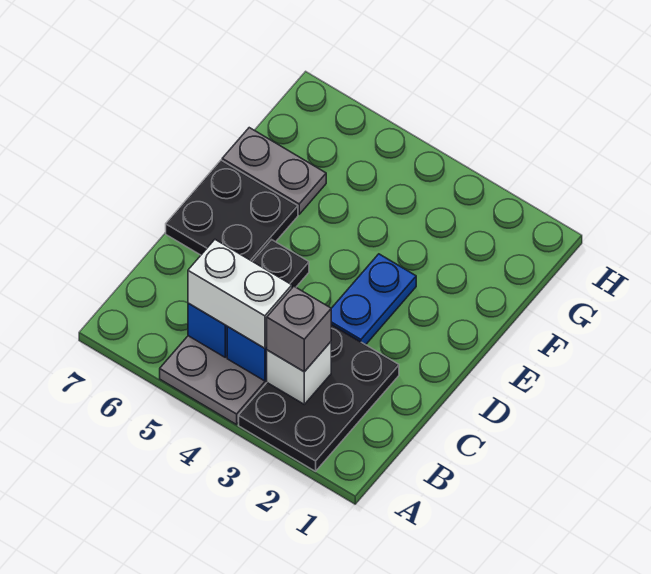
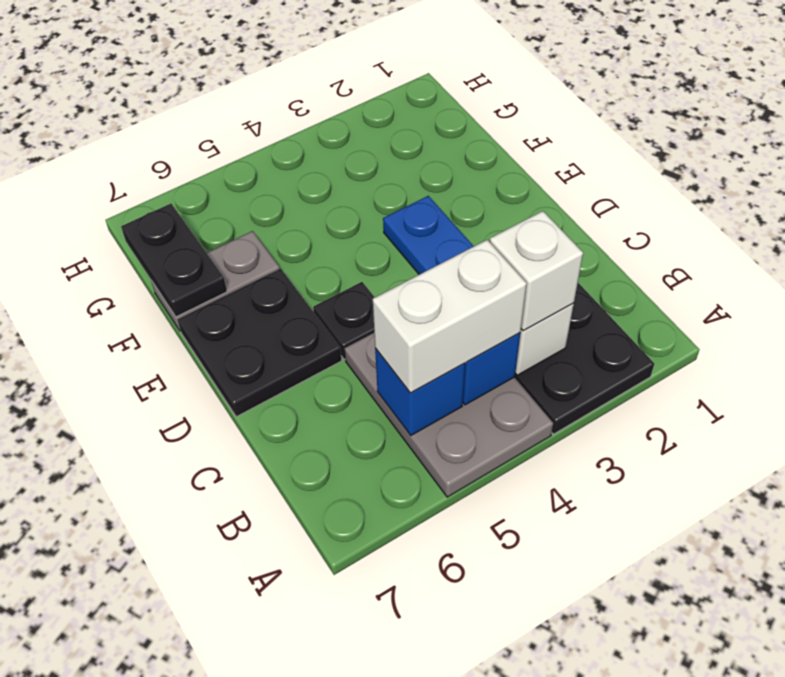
grey 1x1 brick [267,286,331,372] -> white 1x1 brick [490,211,583,331]
none -> black 1x2 plate [121,204,227,317]

